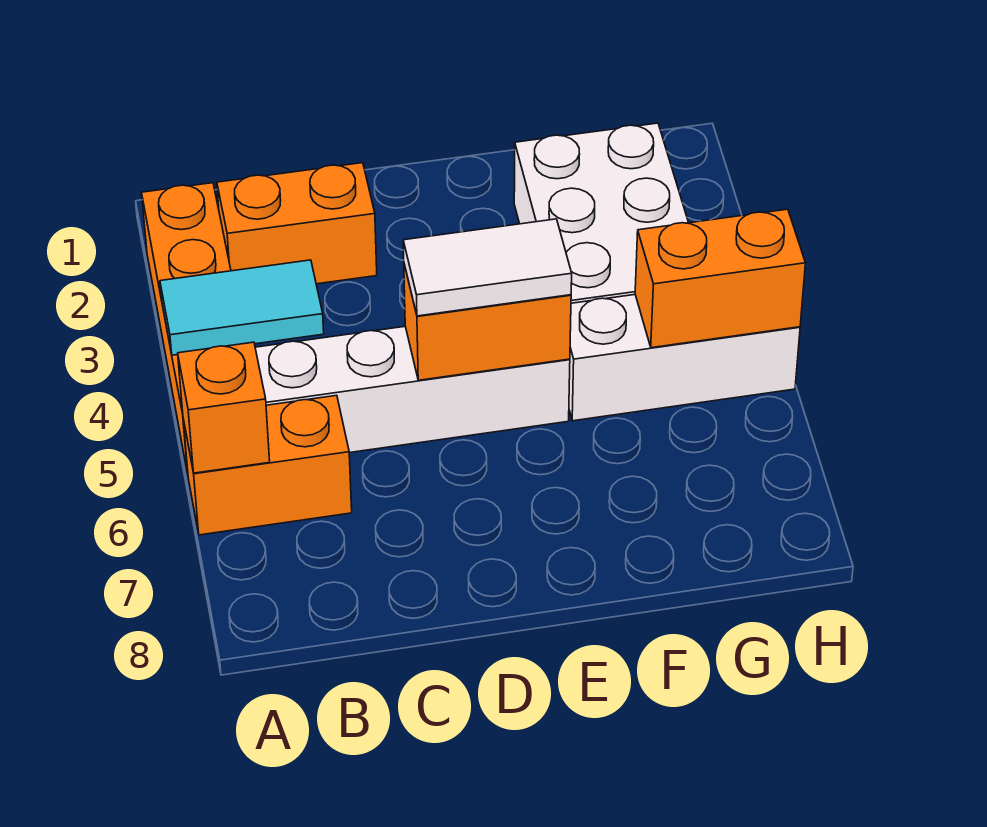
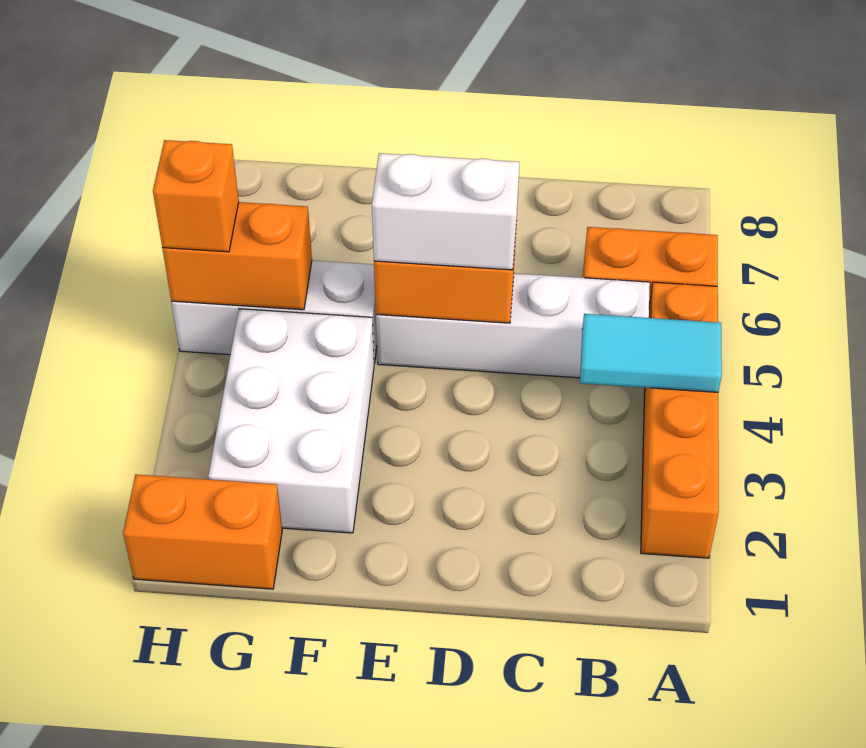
orange 1x1 brick [178,342,270,473] -> orange 1x1 brick moved to [153,140,239,252]
orange 1x2 brick [217,163,377,284] -> orange 1x2 brick moved to [123,474,282,589]
white 1x2 tile [403,219,572,316] -> white 1x2 brick [372,153,519,270]

